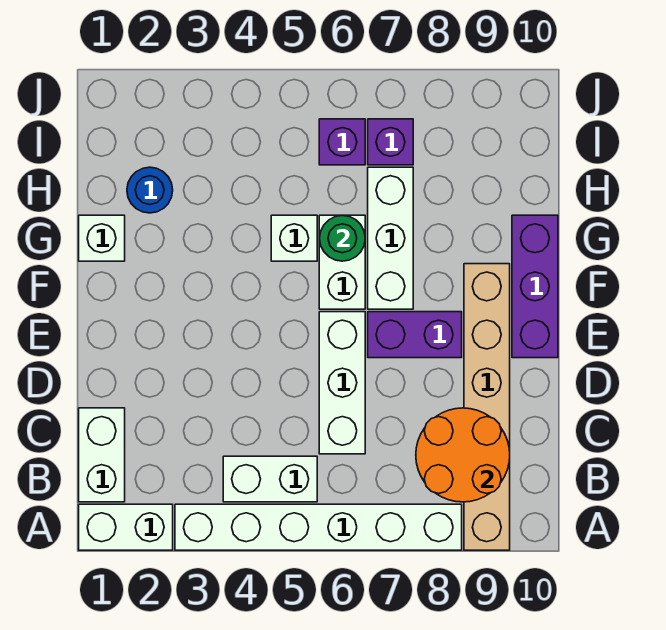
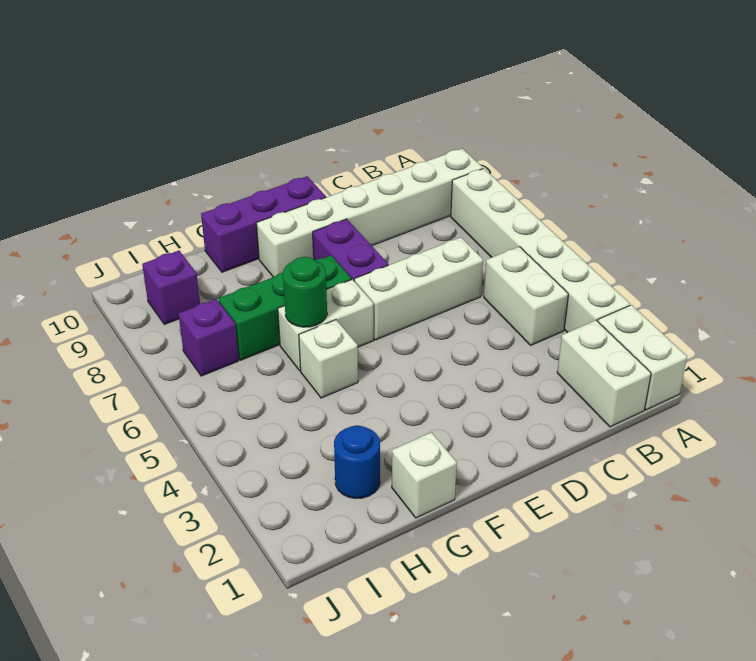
tan 1x6 brick [464,264,510,550] -> white 1x6 brick [256,148,483,277]
white 1x2 brick [79,408,125,502] -> white 1x2 brick turned to [557,320,651,427]
orange 2x2 round brick [416,408,510,502] -> none
white 1x3 brick [368,167,413,309] -> green 1x3 brick [218,256,351,360]
purple 1x1 brick [319,119,365,165] -> purple 1x1 brick moved to [142,251,200,324]

